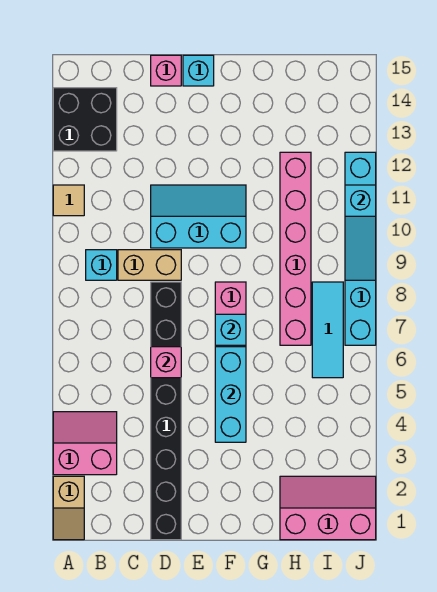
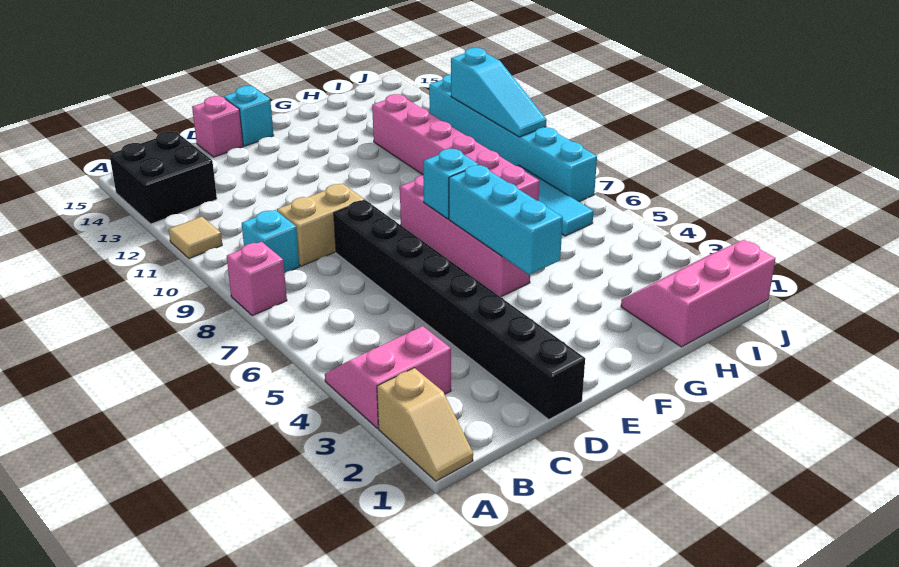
pink 1x1 brick [151,347,181,378] -> pink 1x1 brick moved to [227,242,287,316]
cyan 2x3 slope [151,185,246,248] -> none

